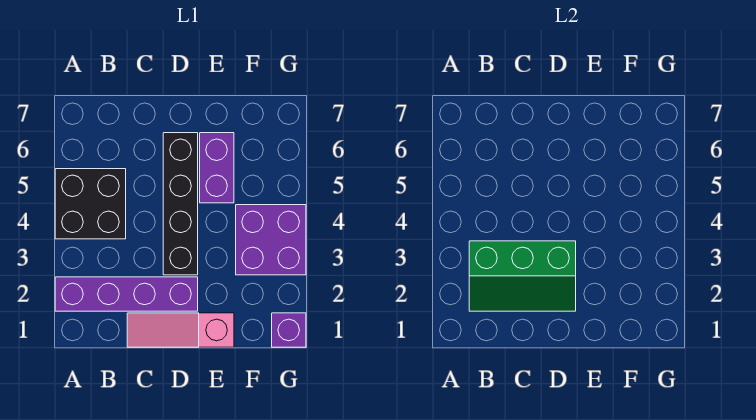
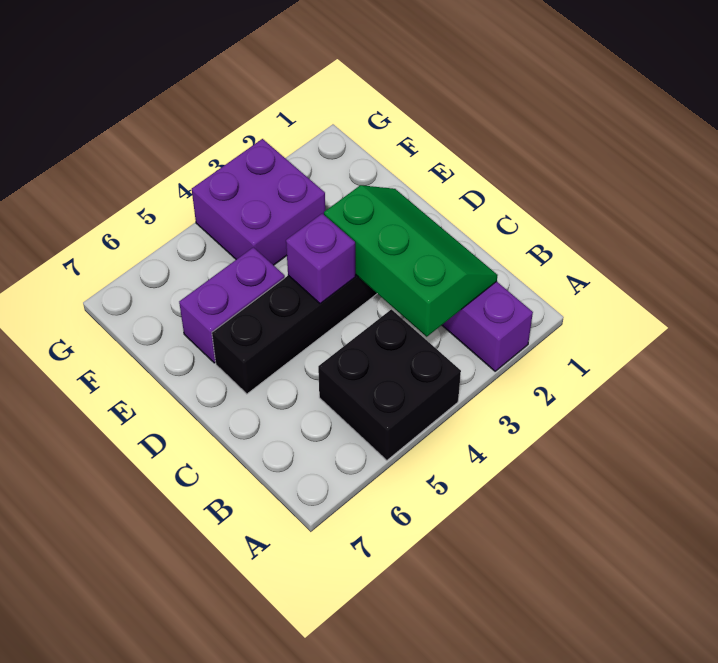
pink 1x3 slope [127,313,234,347] -> none
purple 1x1 brick [272,313,306,347] -> purple 1x1 brick moved to [286,214,355,304]

